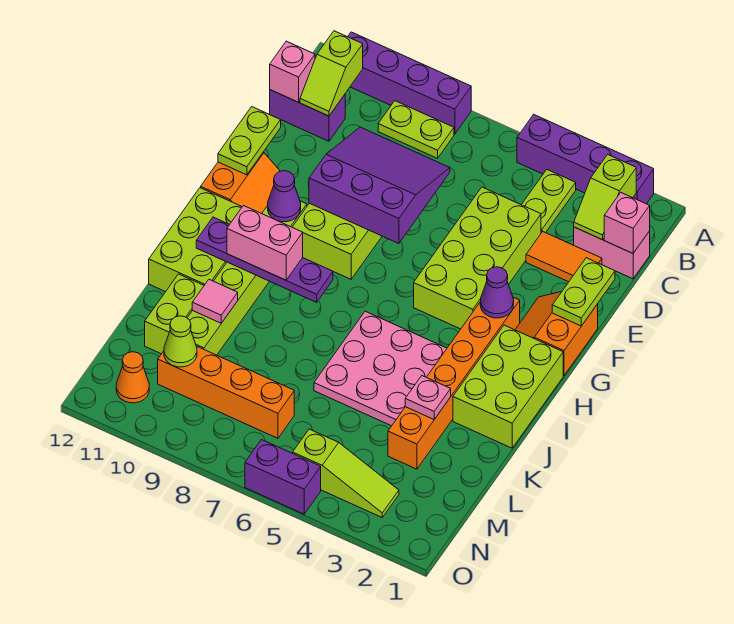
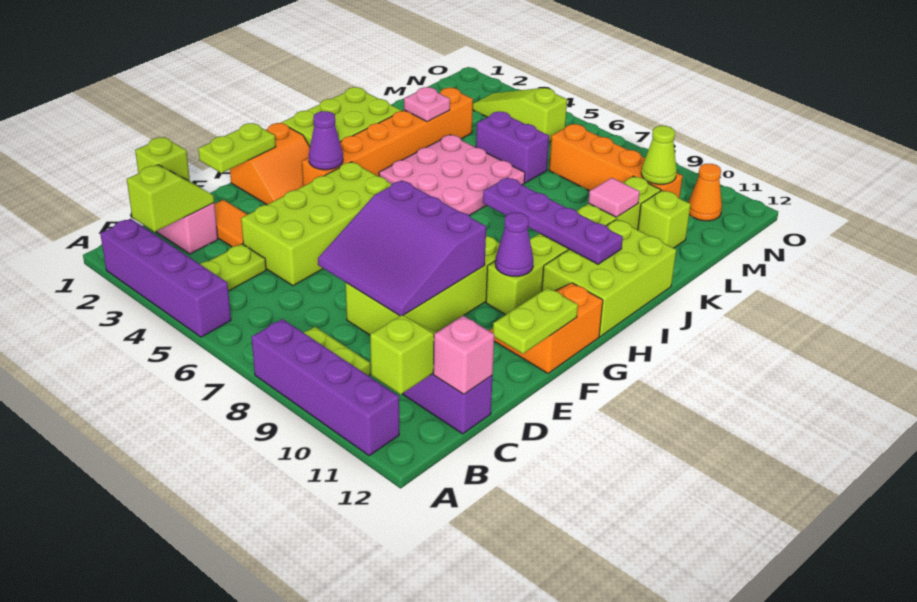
pink 1x1 brick [604,193,650,253] -> lime 1x1 brick [135,137,190,181]
pink 1x2 brick [227,206,303,280] -> none
lime 1x2 brick [145,274,204,354] -> lime 1x1 brick [638,190,691,248]
purple 1x2 brick [245,440,321,514] -> purple 1x2 brick moved to [476,112,549,183]

